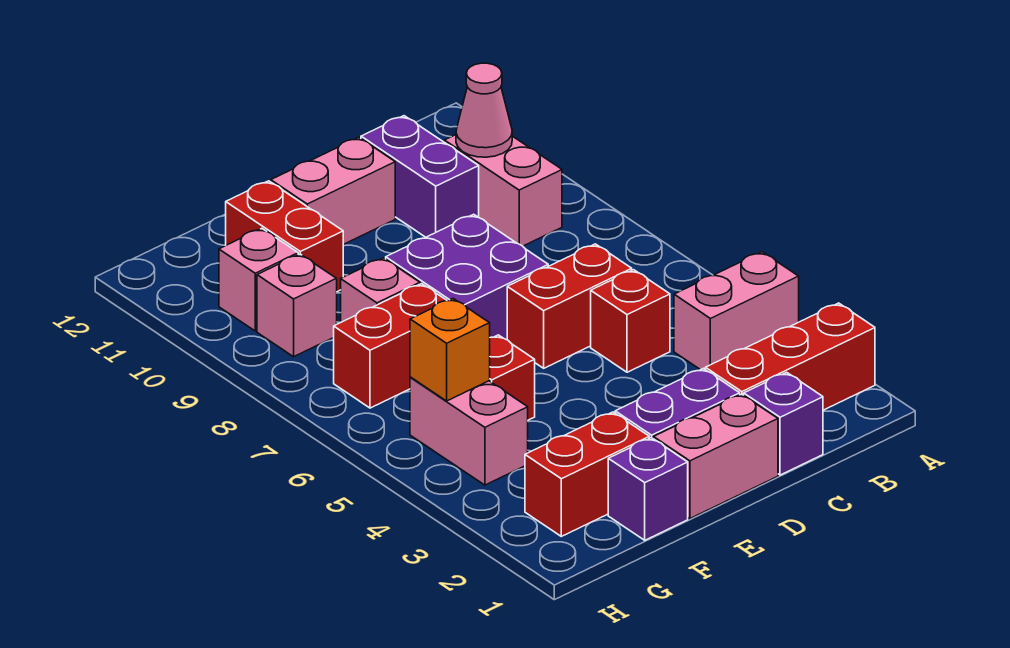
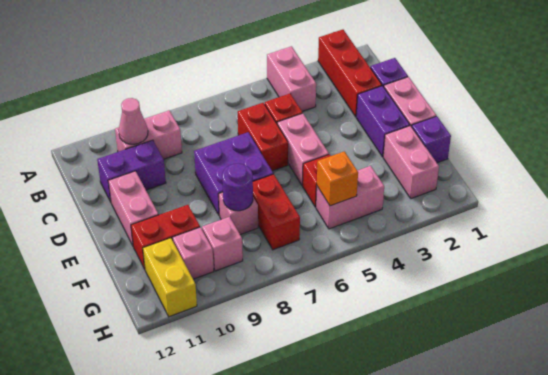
none -> pink 1x2 brick [277,113,329,186]
red 1x2 brick [525,412,649,536] -> pink 1x2 brick [383,126,439,199]
none -> purple 1x1 round brick [222,164,253,211]
none -> yellow 1x2 brick [143,238,197,317]

